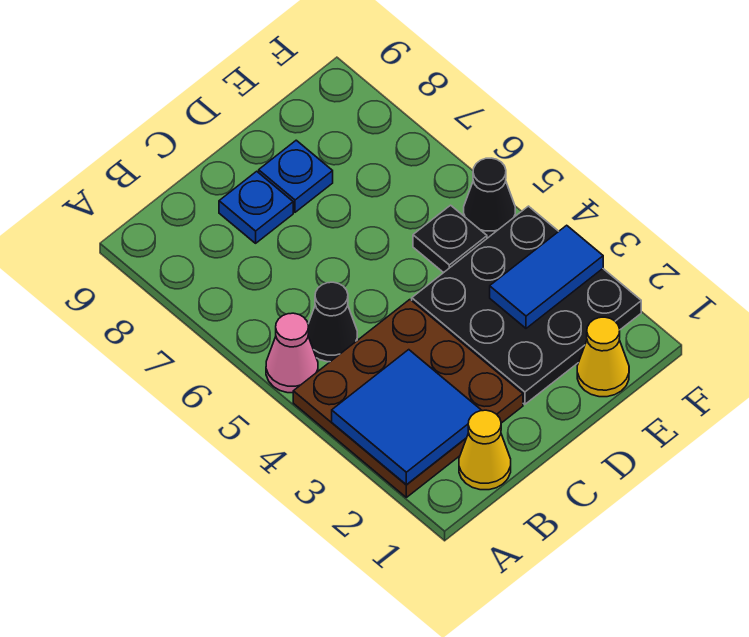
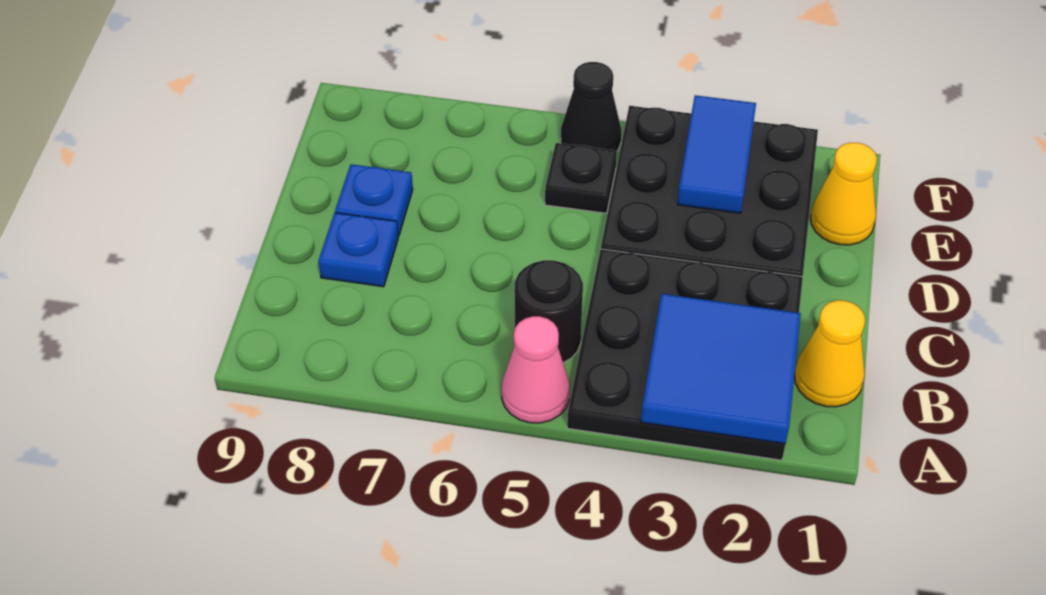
brown 3x3 plate [293,300,523,497] -> black 3x3 plate [567,249,803,460]
black 1x1 cone [308,282,357,362] -> black 1x1 round brick [514,260,583,363]

